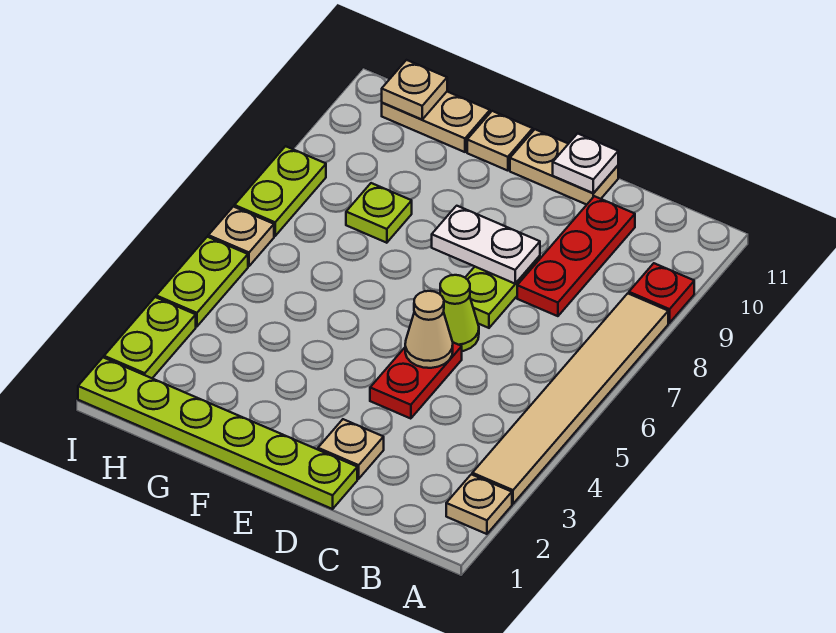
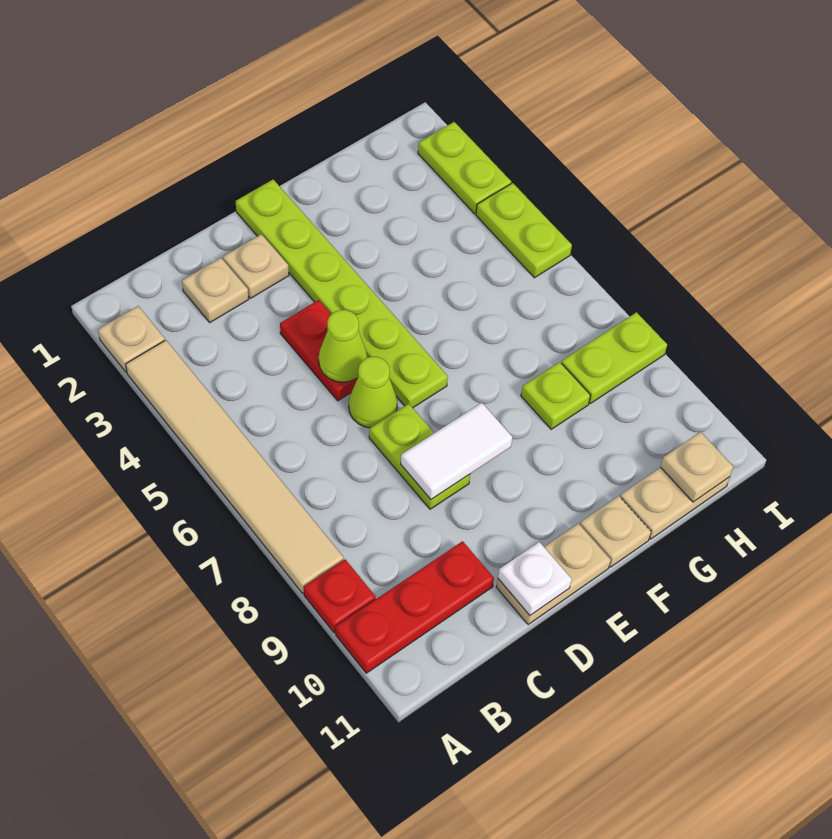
red 1x3 plate [517,196,635,316] -> red 1x3 plate turned to [336,541,494,673]
lime 1x6 plate [78,358,357,509] -> lime 1x6 plate turned to [236,180,448,408]
tan 1x1 cone [405,291,453,368] -> lime 1x1 cone [319,310,367,382]
white 1x2 plate [432,206,540,284] -> white 1x2 tile [401,403,512,499]
tan 1x1 plate [208,207,274,266] -> tan 1x1 plate moved to [182,258,249,322]
lime 1x2 plate [235,146,326,236] -> lime 1x2 plate turned to [561,312,667,403]

